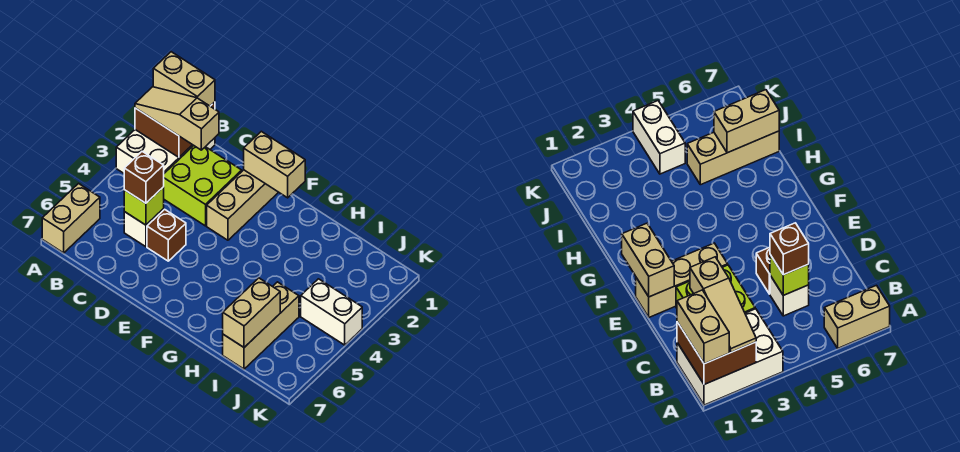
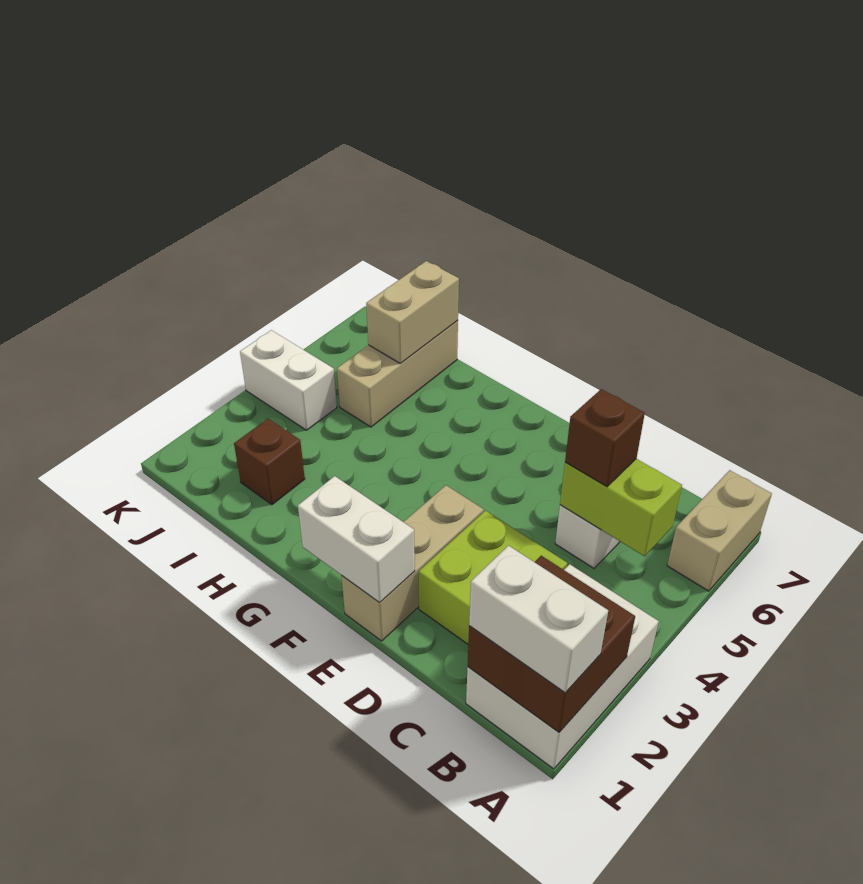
tan 1x2 brick [153,52,215,106] -> white 1x2 brick [469,546,608,693]
tan 1x3 slope [135,87,219,150] -> none
lime 1x1 brick [124,187,164,225] -> lime 1x2 brick [560,459,682,556]
brown 1x1 brick [147,209,186,261] -> brown 1x1 brick moved to [234,419,305,505]
tan 1x2 brick [244,131,305,198] -> white 1x2 brick [298,476,415,602]

